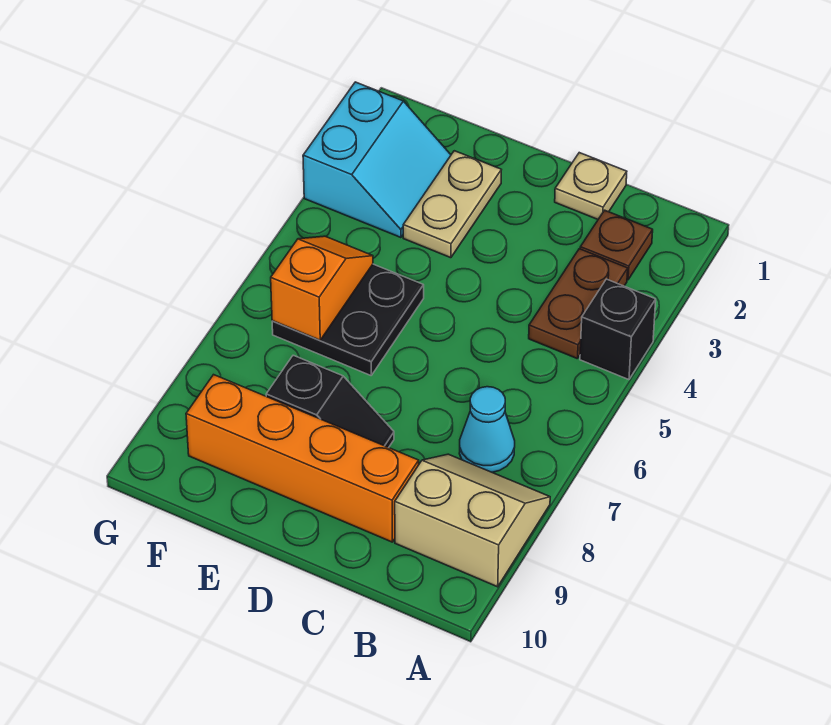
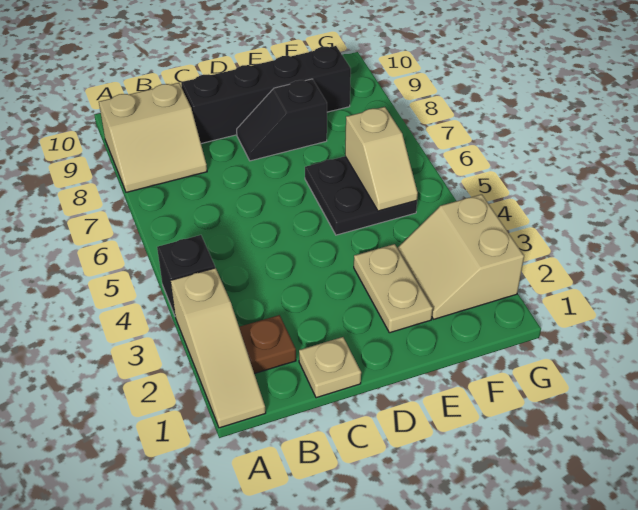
none -> tan 1x3 slope [171,268,266,428]
brown 1x2 plate [529,249,628,359] -> none
cyan 1x1 cone [459,387,515,472] -> none
orange 1x4 brick [186,375,419,542] -> black 1x4 brick [181,46,351,144]
cyan 2x2 slope [303,82,451,238] -> tan 2x2 slope [397,194,524,319]
orange 1x2 slope [271,236,373,340] -> tan 1x2 slope [345,107,418,211]

